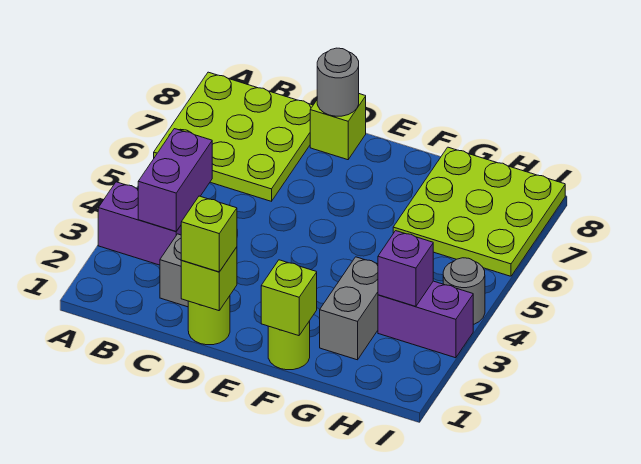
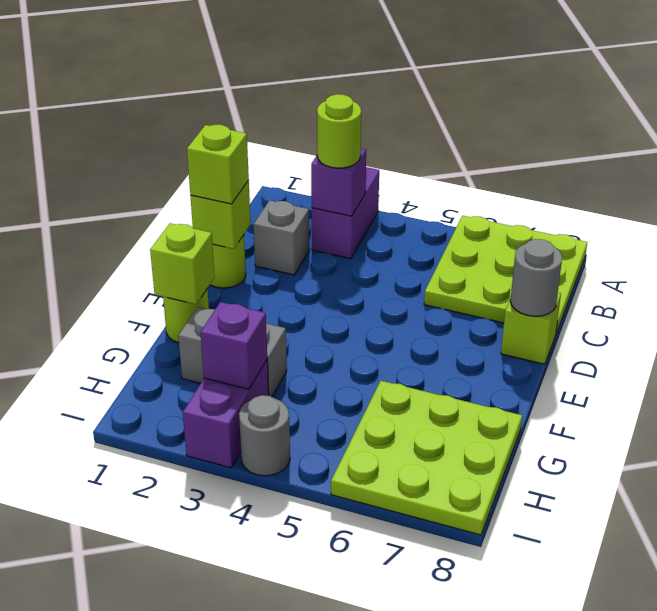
purple 1x2 brick [138,129,212,231] -> purple 1x1 brick [311,148,366,216]
none -> lime 1x1 round brick [317,94,361,168]

